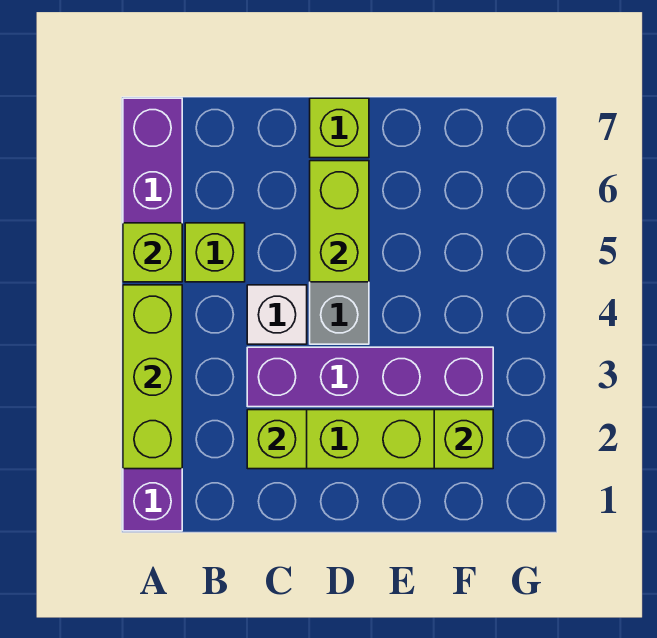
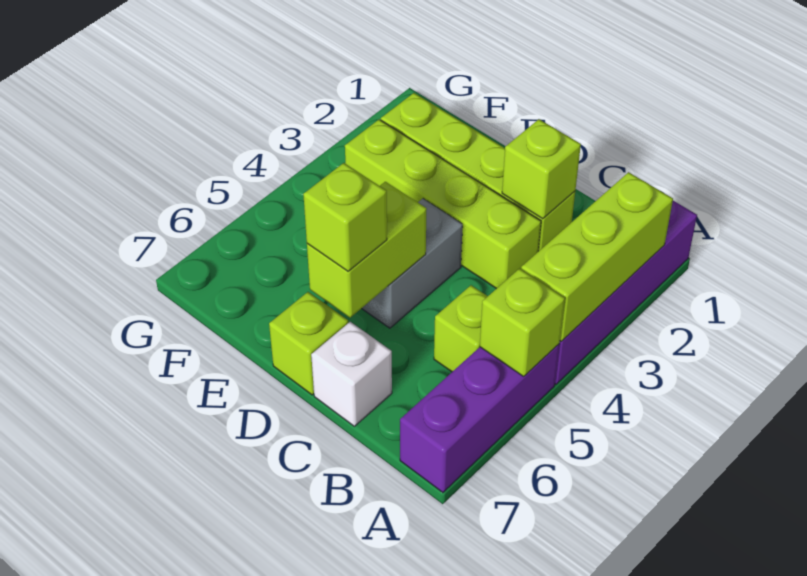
purple 1x4 brick [247,347,493,407] -> lime 1x4 brick [345,120,541,289]
white 1x1 brick [247,285,307,344] -> white 1x1 brick moved to [311,322,392,426]
lime 1x1 brick [434,410,493,469] -> lime 1x1 brick moved to [303,163,387,271]

